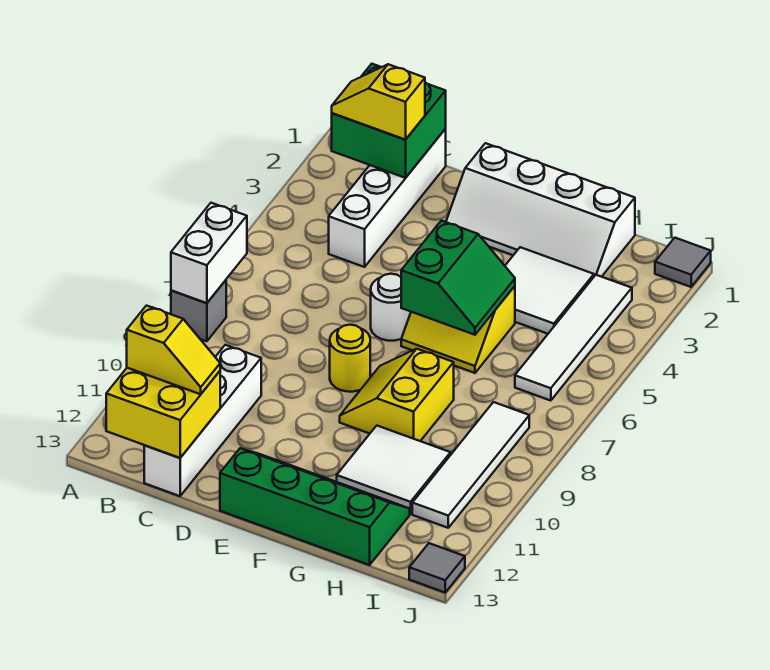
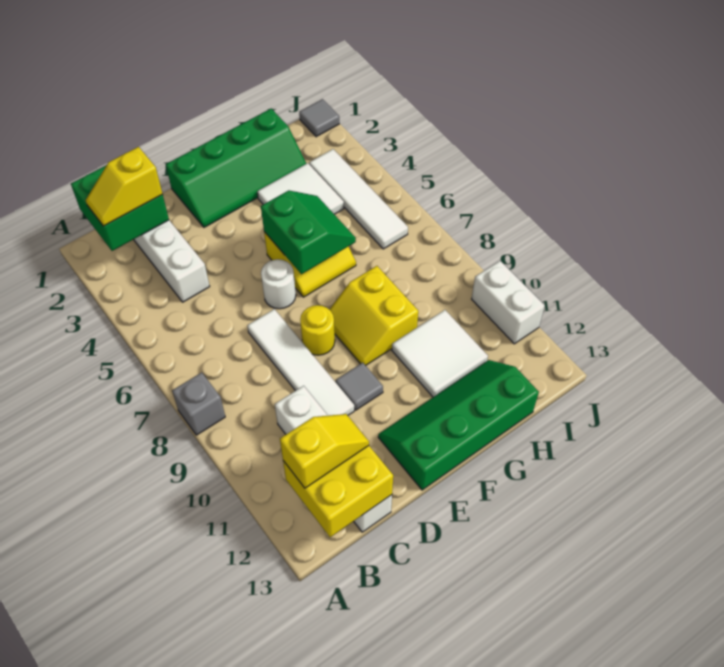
white 1x2 brick [171,203,247,303] -> white 1x2 brick moved to [472,261,545,344]
white 2x4 slope [446,143,635,277] -> green 2x4 slope [166,109,306,227]
white 1x4 tile [412,402,529,528] -> white 1x4 tile moved to [247,309,354,416]
grey 1x1 tile [409,543,465,592] -> grey 1x1 tile moved to [336,363,383,410]

